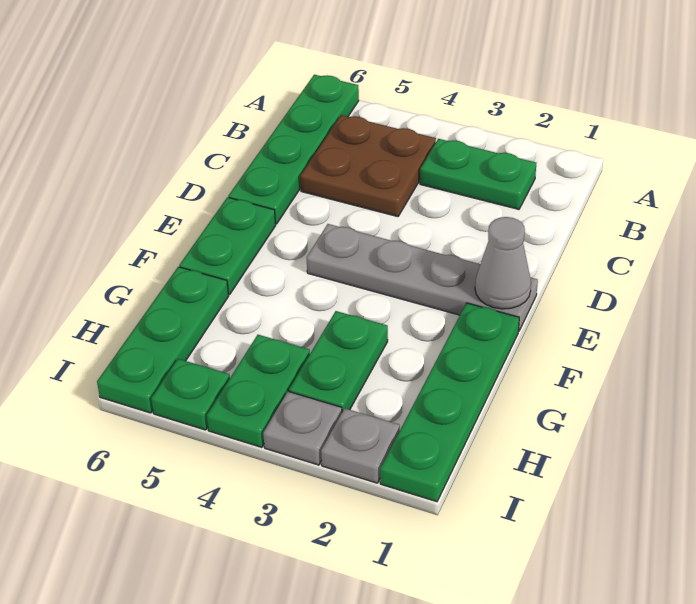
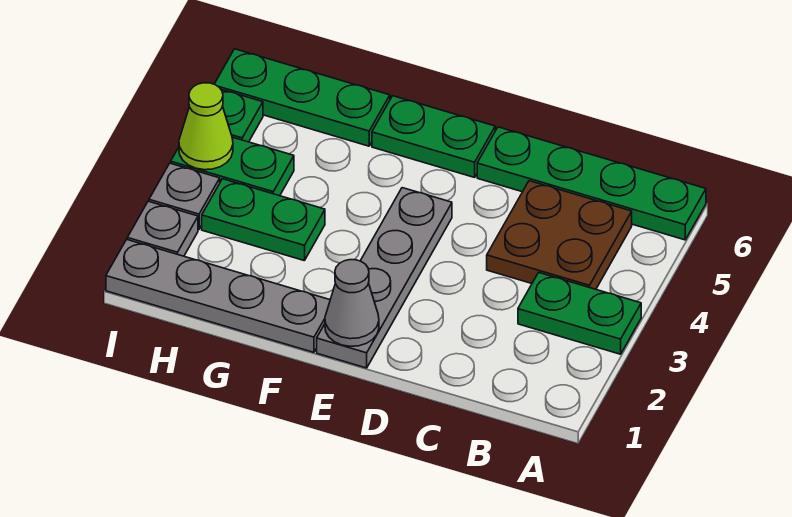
green 1x2 plate [420,139,536,209] -> green 1x2 plate turned to [518,273,641,354]
green 1x4 plate [380,303,519,502] -> grey 1x4 plate [106,239,330,352]
none -> lime 1x1 cone [179,83,233,170]

